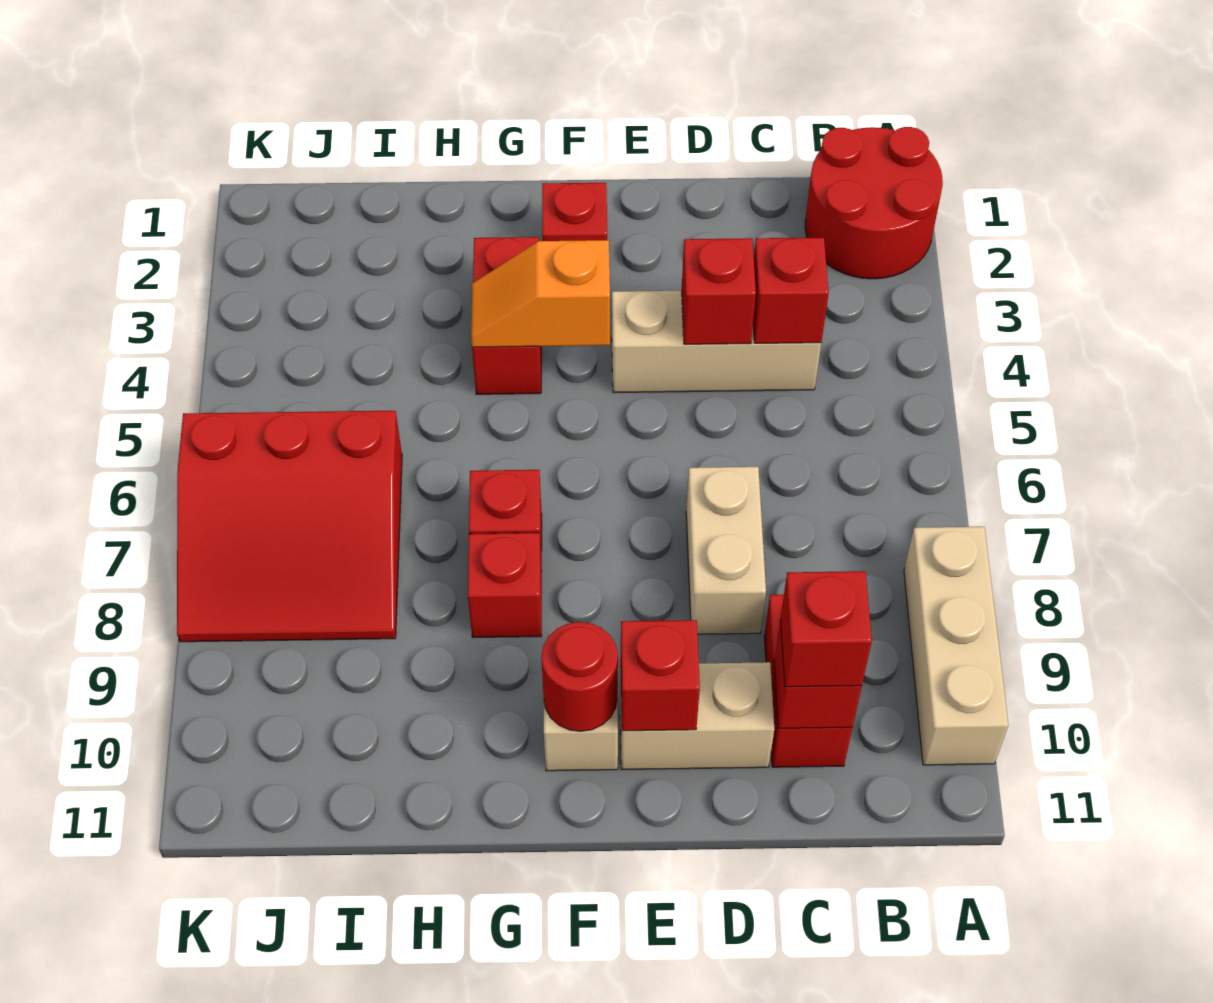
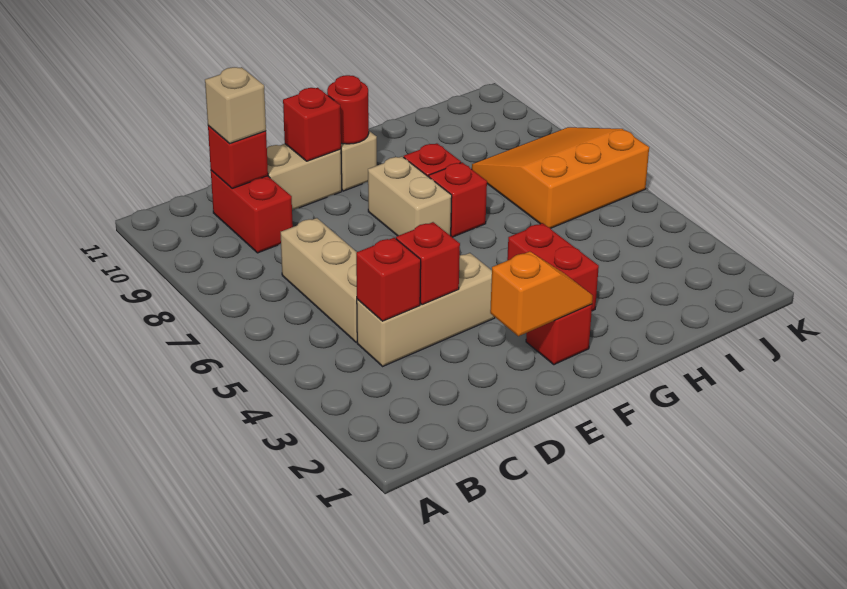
red 2x2 round brick [805,127,943,279] -> none
tan 1x3 brick [904,527,1008,765] -> tan 1x3 brick moved to [281,218,357,342]
red 1x1 brick [780,571,872,687] -> tan 1x1 brick [205,67,266,144]
tan 1x2 brick [686,467,766,634] -> tan 1x2 brick moved to [368,156,452,236]
orange 1x2 slope [471,240,610,347] -> orange 1x2 slope moved to [490,251,593,336]
red 3x3 slope [177,411,402,642] -> orange 3x3 slope [472,127,649,228]

